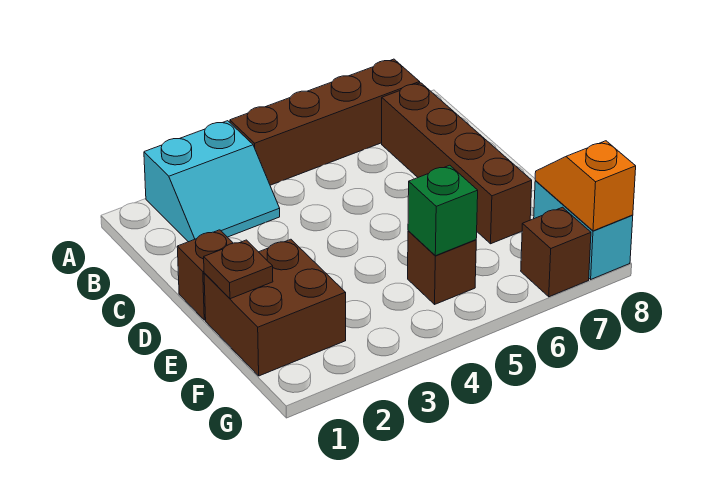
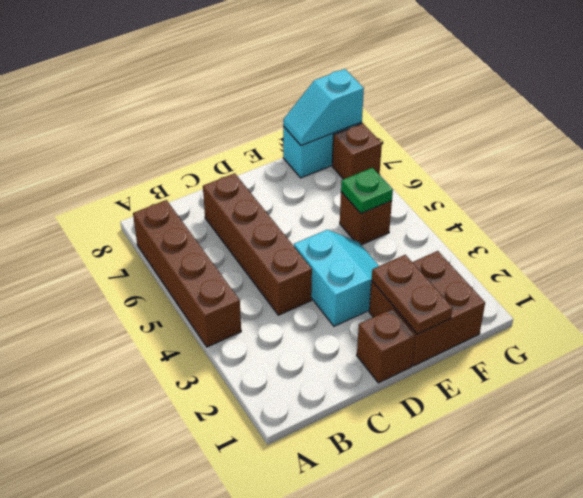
cyan 2x2 slope [144,121,280,242] -> cyan 2x2 slope moved to [294,230,379,326]
brown 1x4 brick [382,83,532,244] -> brown 1x4 brick turned to [203,173,312,315]
brown 1x1 plate [204,240,273,299] -> brown 1x2 plate [372,255,452,334]
green 1x1 brick [408,165,478,256] -> green 1x1 plate [341,168,393,213]
orange 1x2 slope [535,141,636,231] -> cyan 1x2 slope [283,69,364,146]

